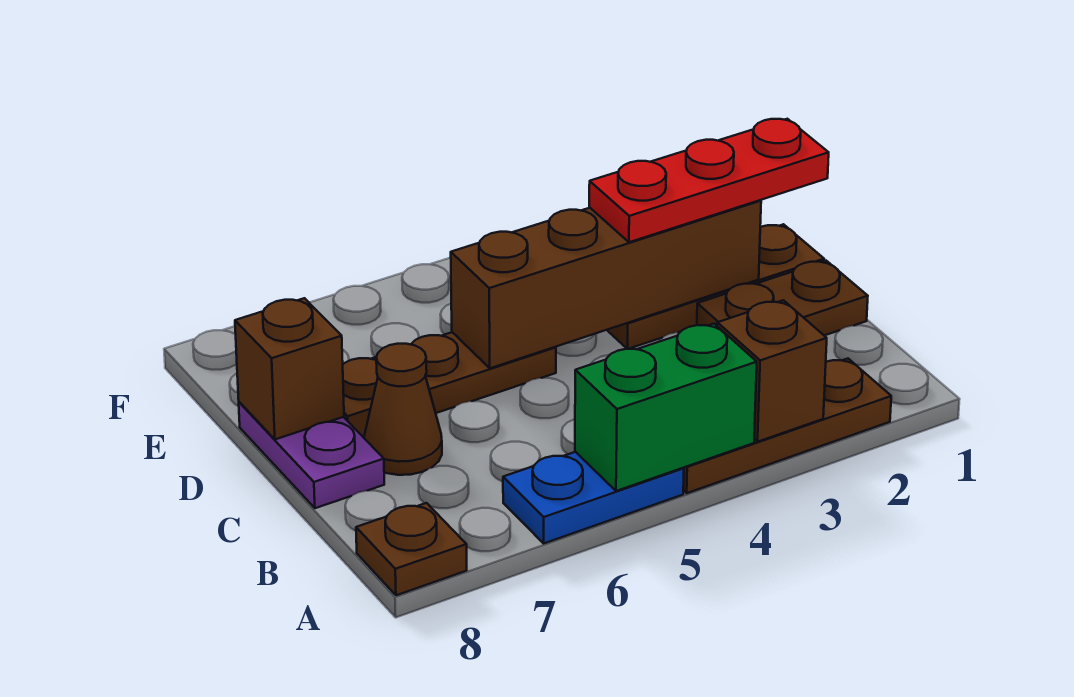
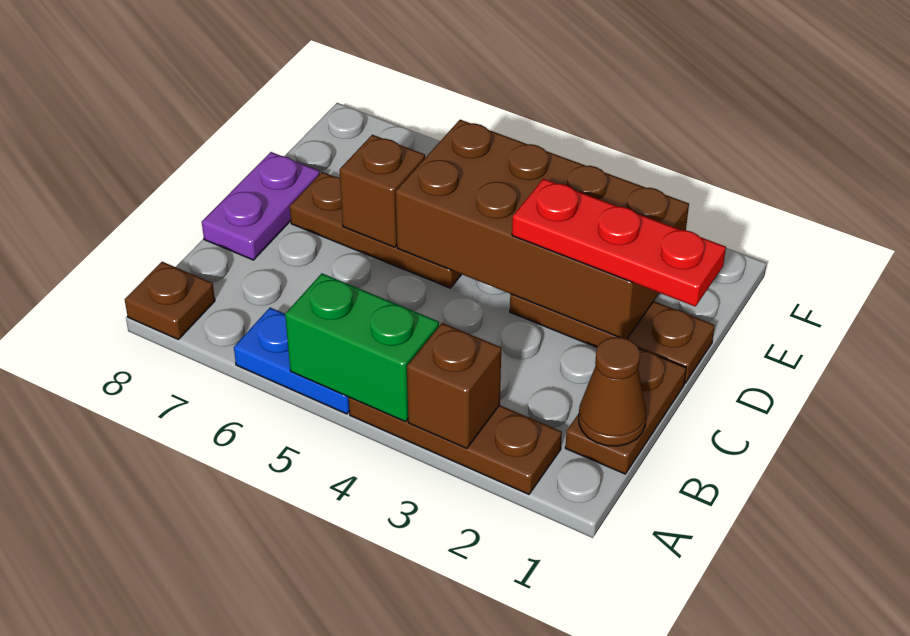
brown 1x2 plate [697,261,868,335] -> brown 1x2 plate turned to [565,349,686,474]
brown 1x1 cone [364,344,442,475] -> brown 1x1 cone moved to [579,337,646,446]
brown 1x4 brick [451,200,761,368] -> brown 2x4 brick [396,120,689,339]
brown 1x1 brick [235,298,344,439] -> brown 1x1 brick moved to [339,135,425,247]

